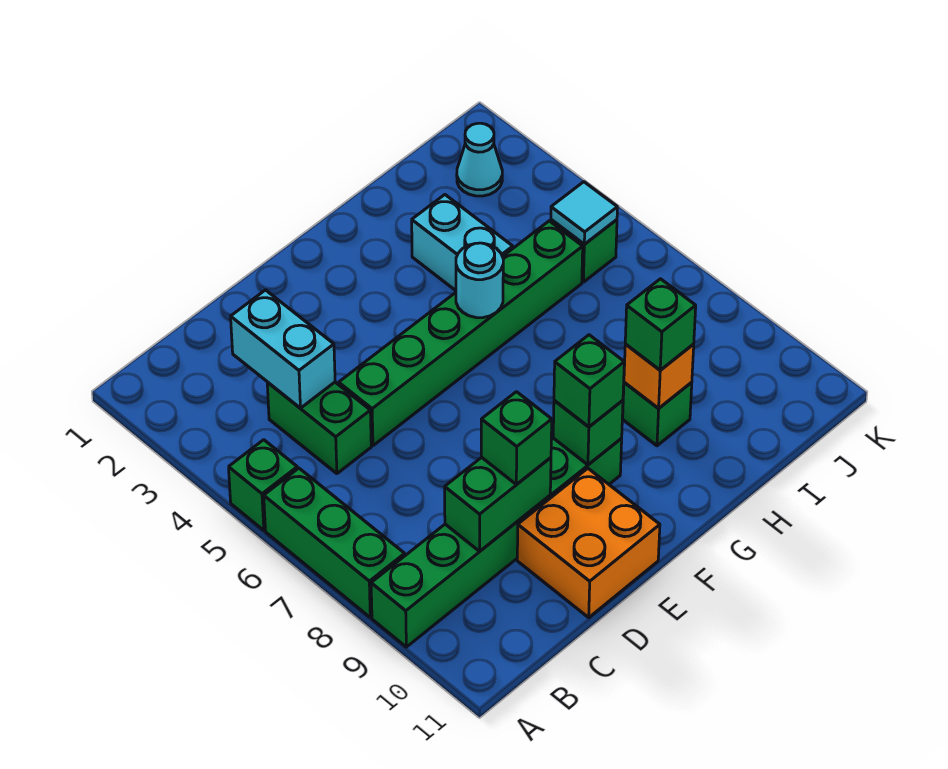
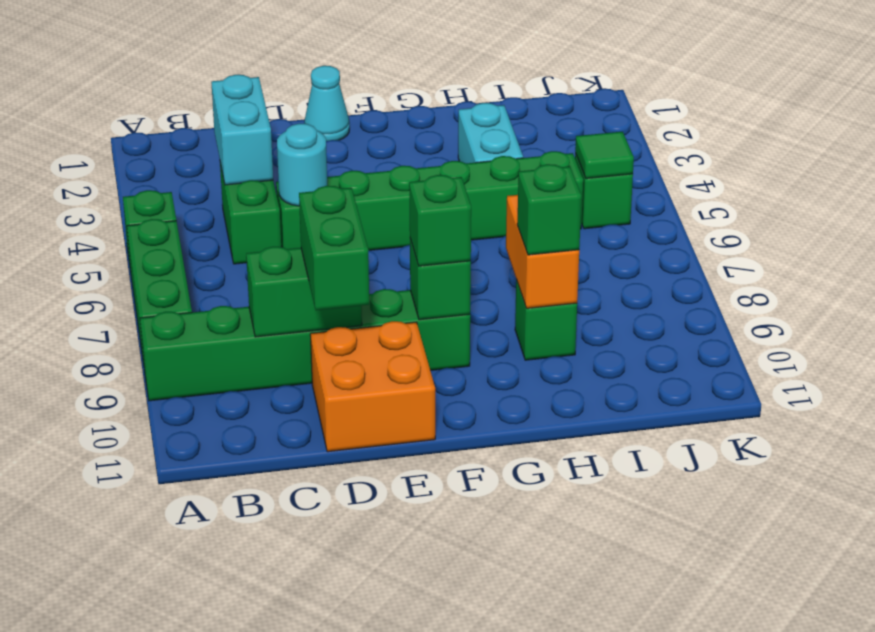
green 1x1 brick [481,392,552,485] -> green 1x2 brick [299,186,369,310]
cyan 1x1 round brick [456,243,503,318] -> cyan 1x1 round brick moved to [277,123,327,206]
orange 1x1 brick [624,344,694,408] -> orange 1x2 brick [506,195,579,308]
cyan 1x1 cone [457,123,502,196] -> cyan 1x1 cone moved to [304,66,349,141]
cyan 1x1 tile [551,182,617,244] -> green 1x1 tile [575,132,634,178]

